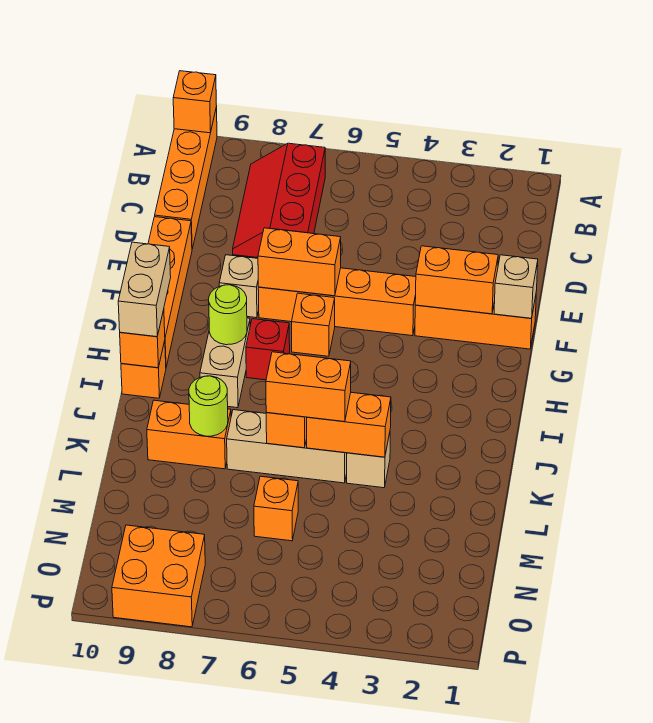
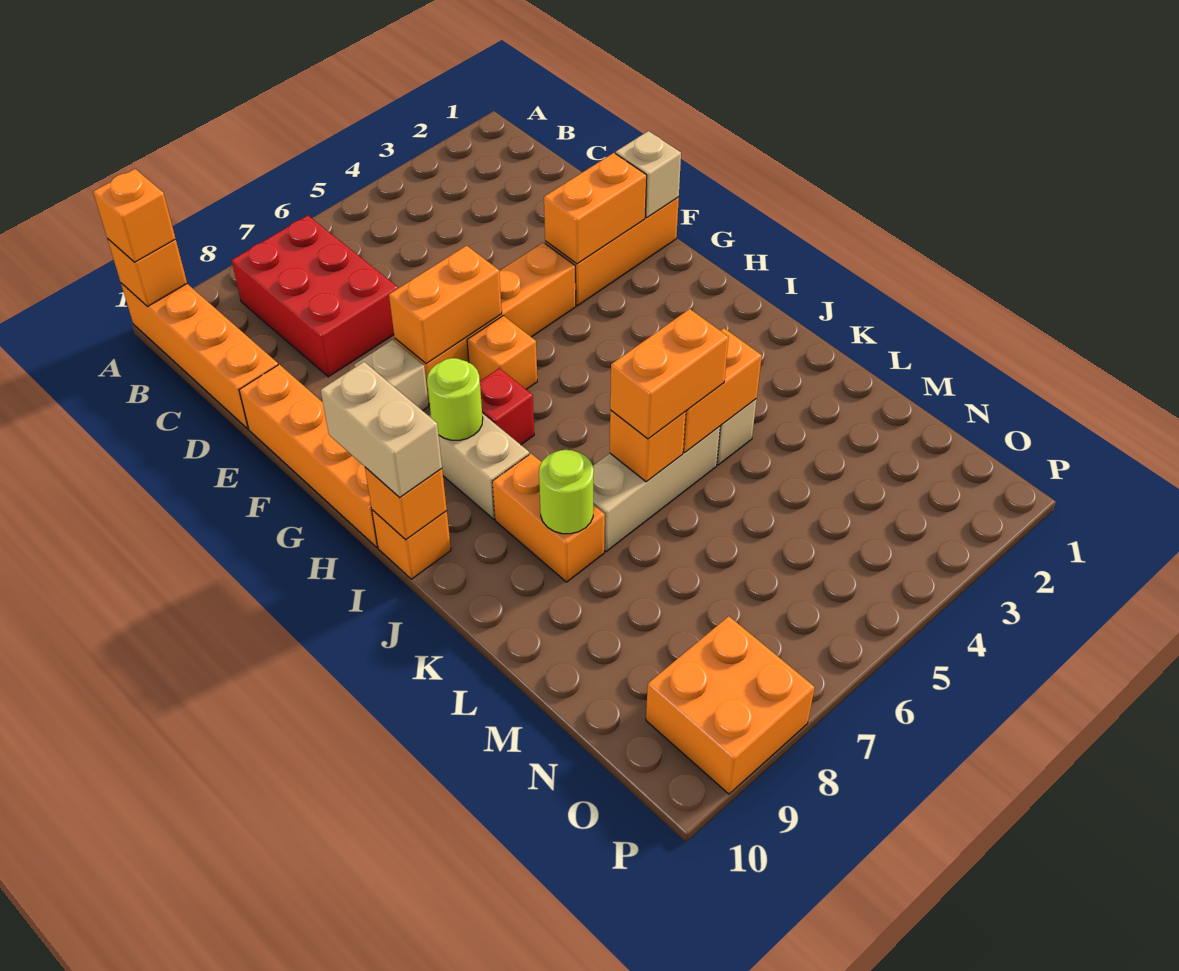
red 2x3 slope [233,143,325,258] -> red 2x3 brick [232,215,398,377]
orange 1x2 brick [147,400,231,469] -> orange 1x2 brick turned to [492,454,605,582]
orange 1x1 brick [254,476,298,541] -> orange 1x1 brick moved to [93,169,176,262]

